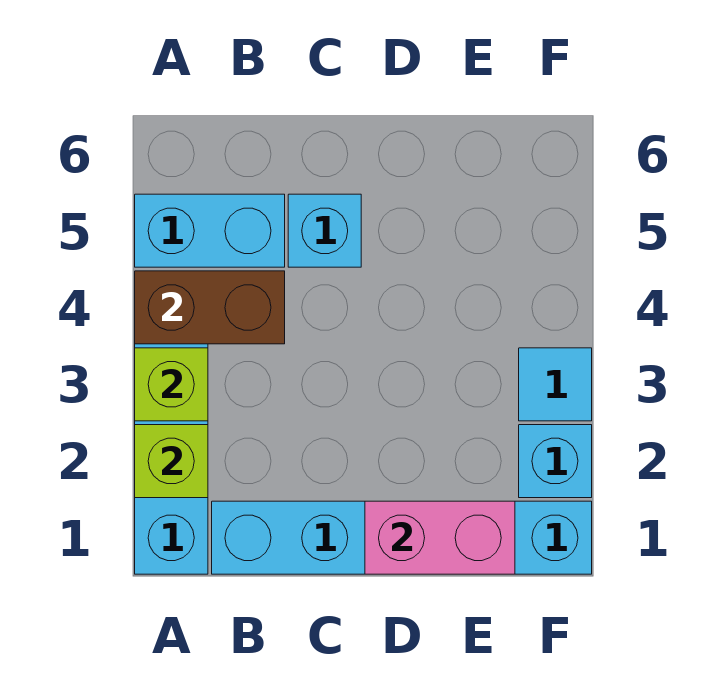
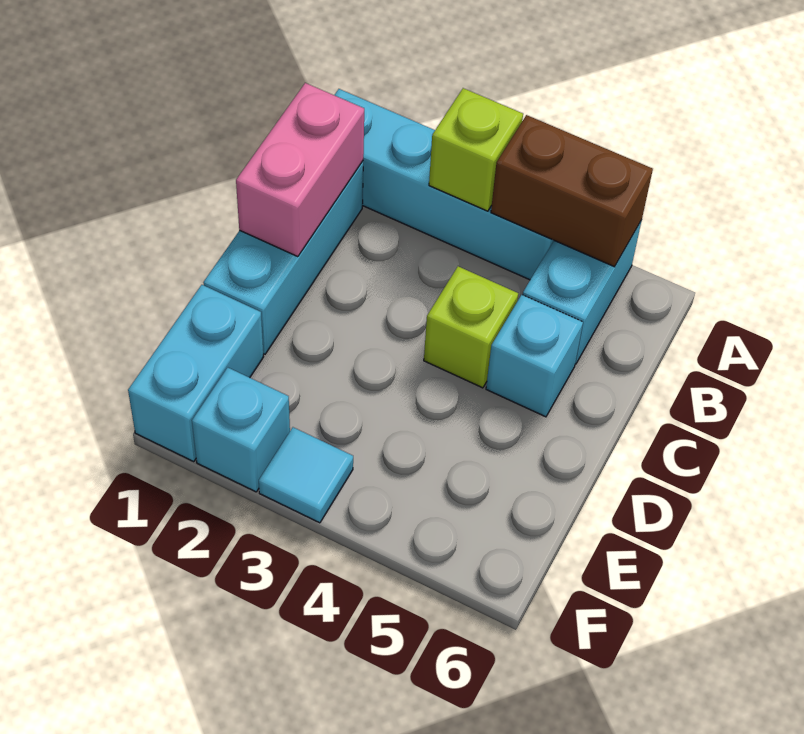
lime 1x1 brick [135,425,208,498] -> lime 1x1 brick moved to [424,266,518,388]
brown 1x2 brick [135,271,285,344] -> brown 1x2 brick turned to [491,115,653,267]
pink 1x2 brick [365,501,515,574] -> pink 1x2 brick moved to [236,83,364,257]

